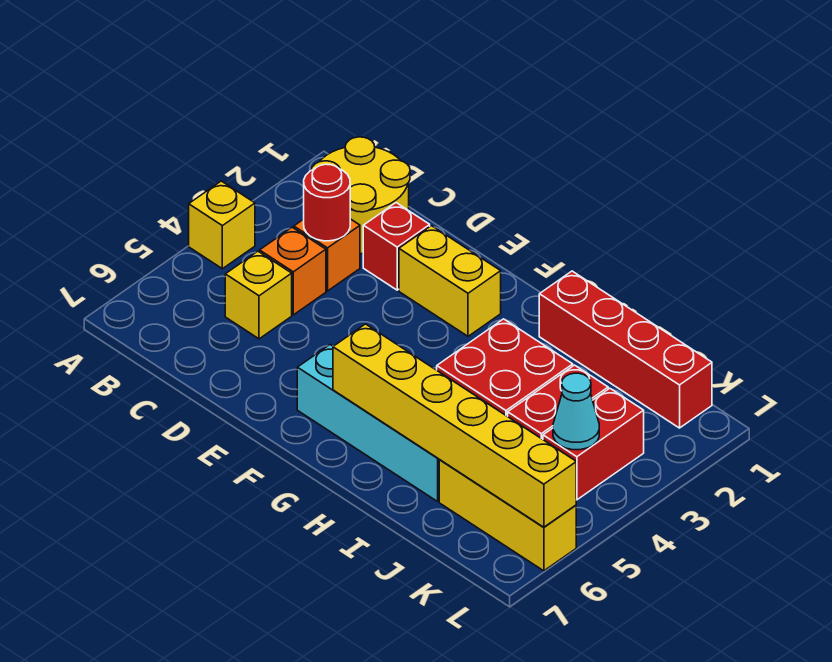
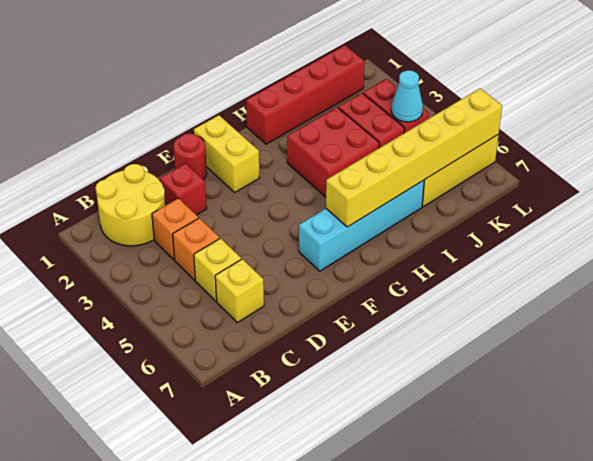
yellow 1x1 brick [189,181,255,269] -> yellow 1x1 brick moved to [215,259,264,323]
red 1x1 round brick [304,164,350,241] -> red 1x1 round brick moved to [173,134,207,180]
yellow 1x2 brick [399,226,501,336] -> yellow 1x2 brick turned to [194,115,259,192]

